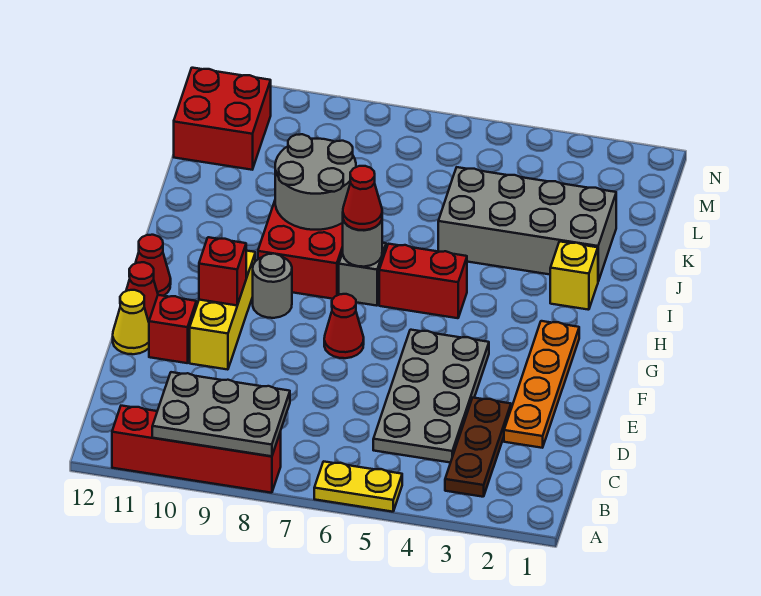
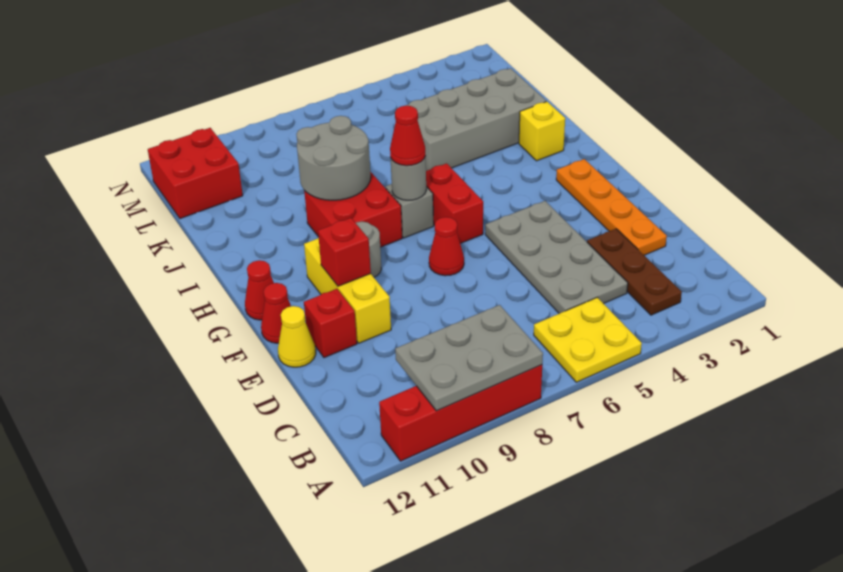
yellow 1x2 plate [314,461,402,512] -> yellow 2x2 plate [534,297,642,382]
red 1x2 brick [379,244,467,318] -> red 1x2 brick turned to [426,163,483,243]

